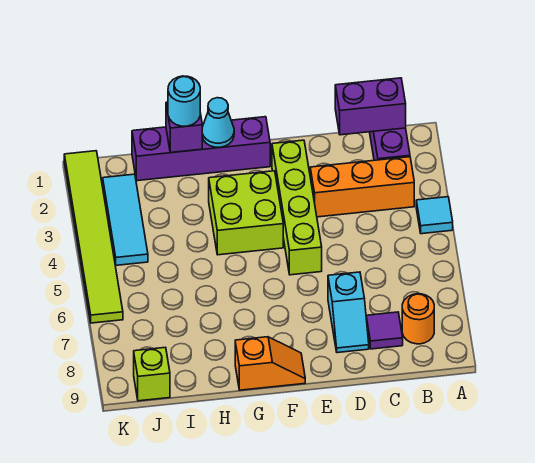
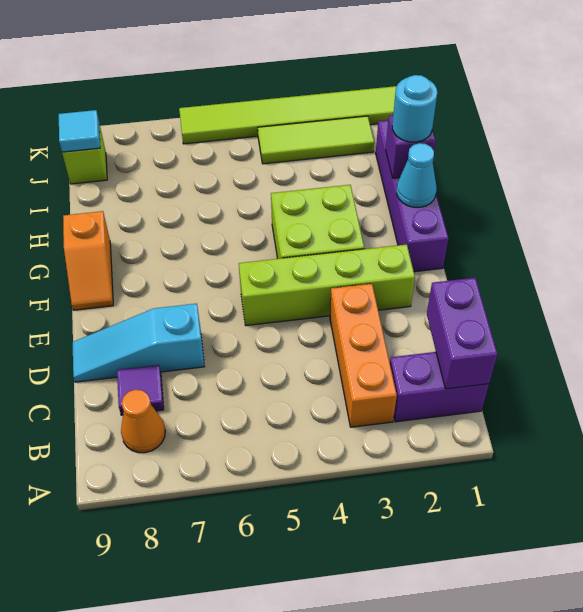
cyan 1x1 tile [416,197,453,234] -> cyan 1x1 tile moved to [59,110,100,152]
orange 1x1 round brick [402,294,434,344] -> orange 1x1 cone [121,390,165,453]
cyan 1x2 slope [328,272,369,353] -> cyan 1x3 slope [73,304,205,382]
cyan 1x3 tile [103,174,148,265] -> lime 1x3 tile [258,116,374,164]

